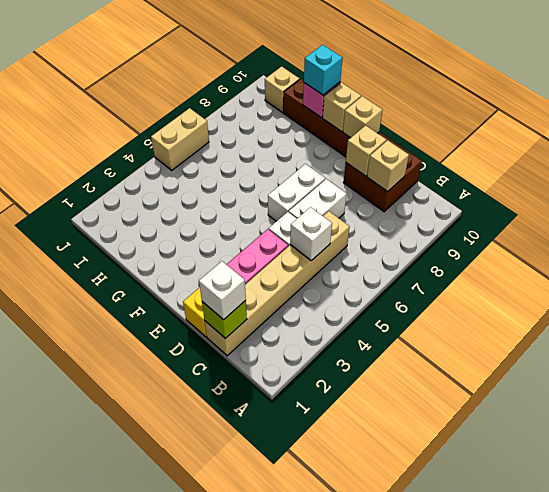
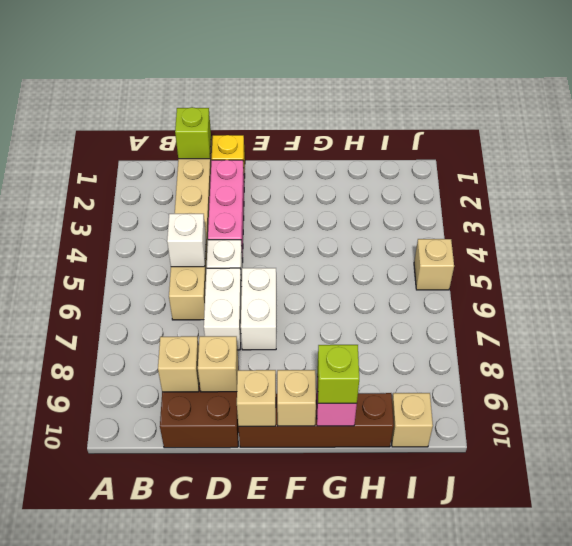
white 1x1 brick [199,261,246,320] -> none
cyan 1x1 brick [304,45,342,95] -> lime 1x1 brick [317,345,359,403]
tan 1x2 brick [151,108,209,170] -> tan 1x1 brick [414,239,454,290]

